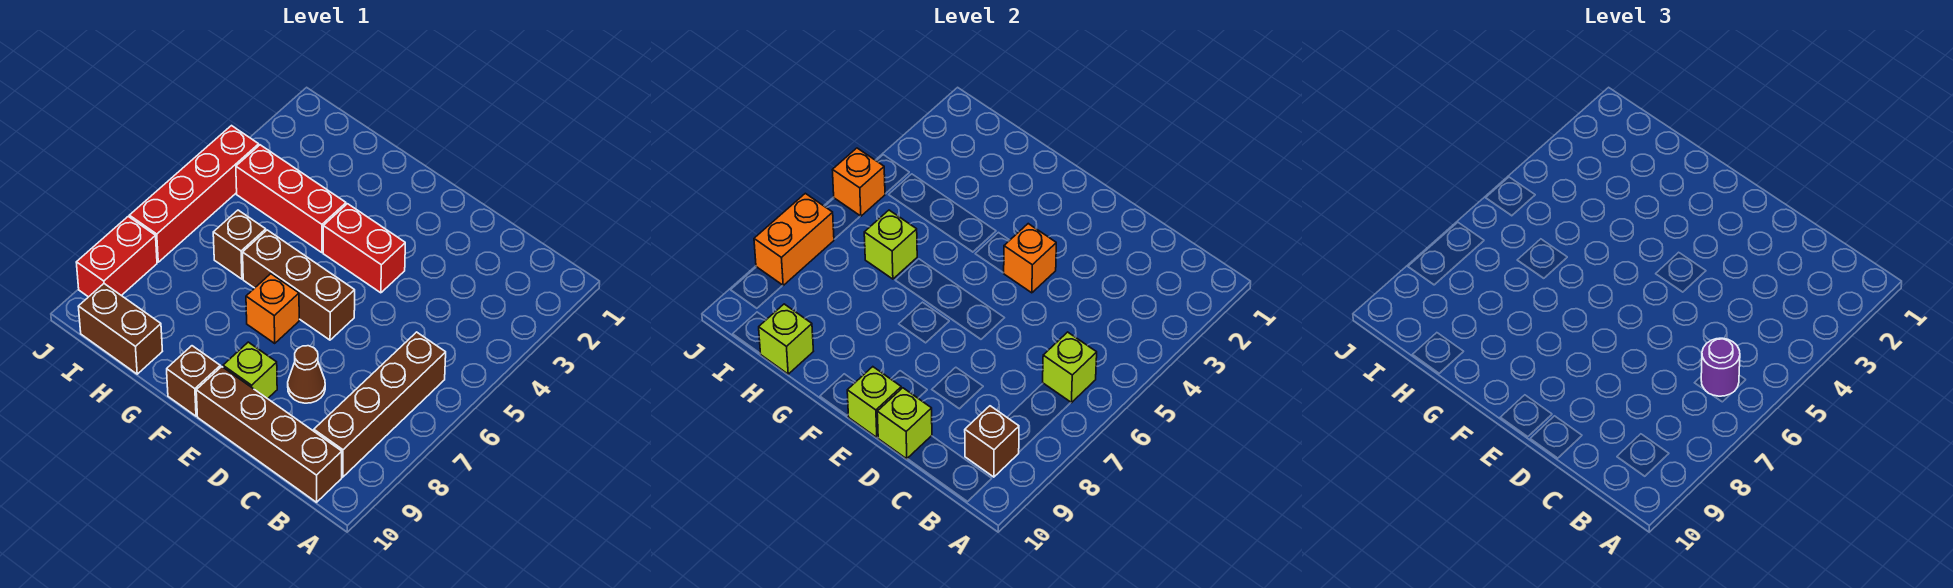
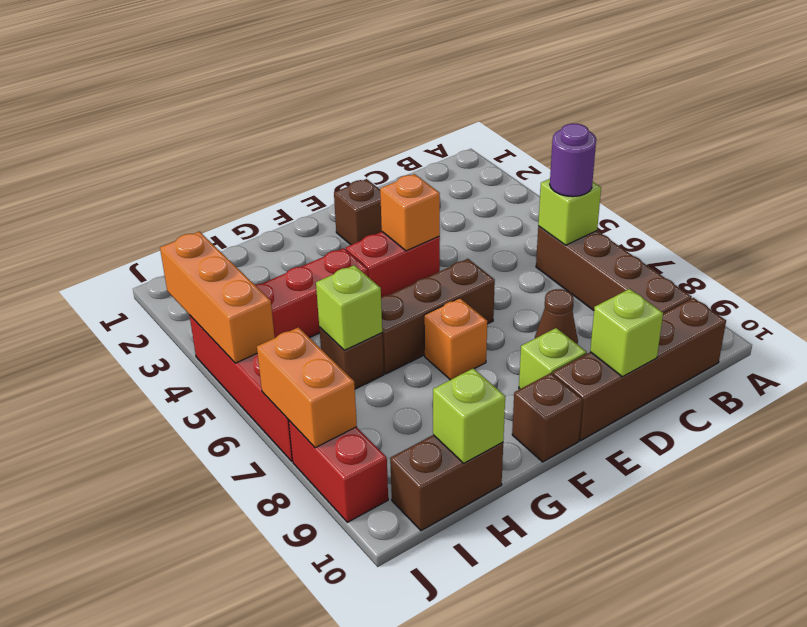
brown 1x1 brick [965,406,1019,477] -> brown 1x1 brick moved to [334,179,382,245]
lime 1x1 brick [847,367,901,437] -> none
orange 1x1 brick [833,148,885,216] -> orange 1x3 brick [160,231,275,363]

